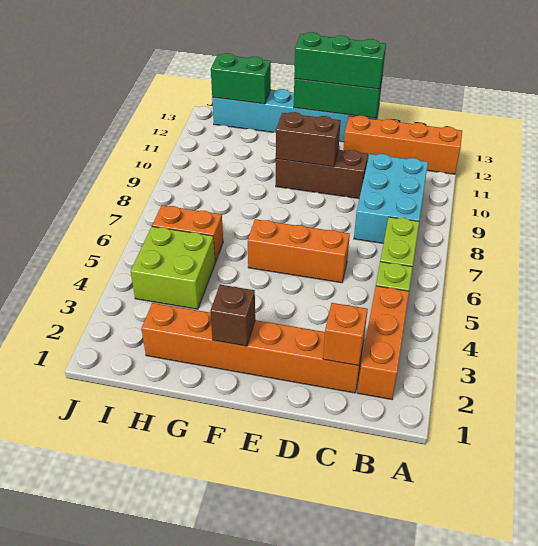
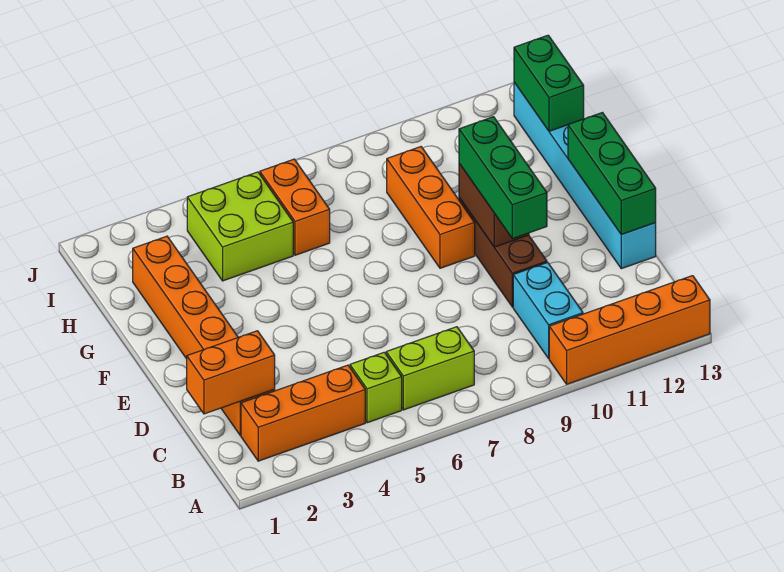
orange 1x4 brick [343,115,462,174] -> orange 1x4 brick turned to [549,276,710,384]
cyan 2x3 brick [354,154,428,243] -> cyan 1x2 brick [513,262,583,358]
orange 1x1 brick [323,303,368,366] -> orange 1x2 brick [187,331,275,414]
orange 1x3 brick [248,219,350,283] -> orange 1x3 brick moved to [387,147,475,268]
green 1x3 brick [294,32,386,89] -> green 1x3 brick moved to [459,117,547,239]
brown 1x1 brick [210,285,255,346] -> none

